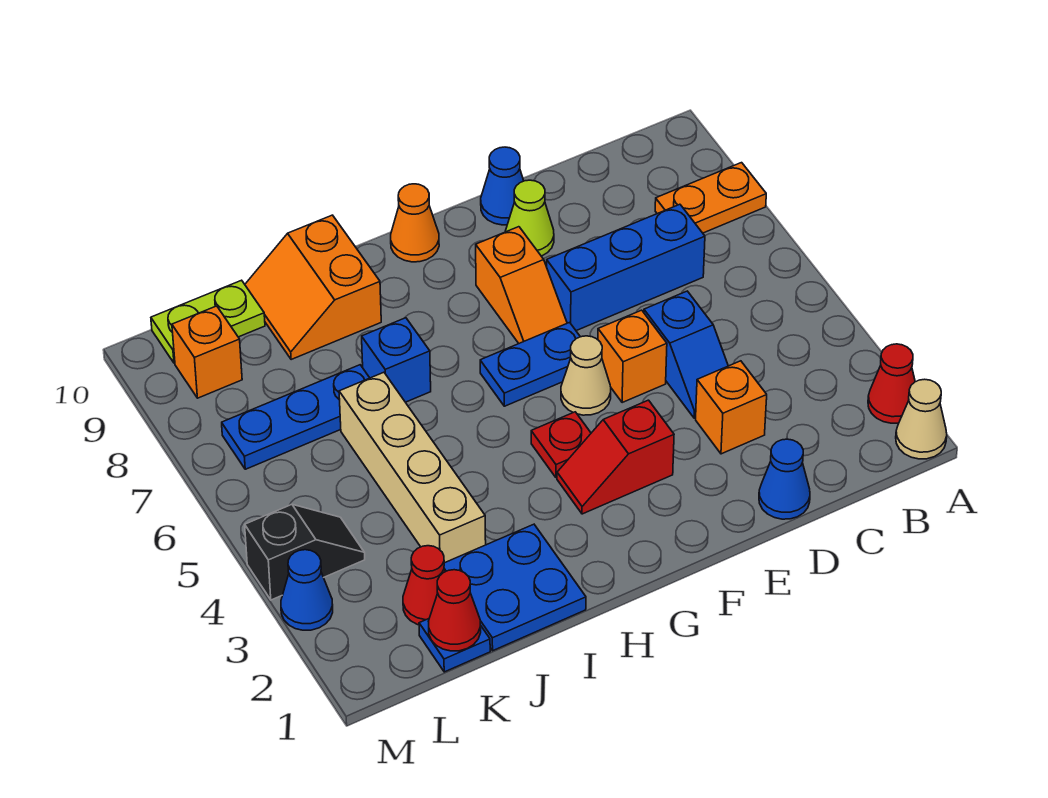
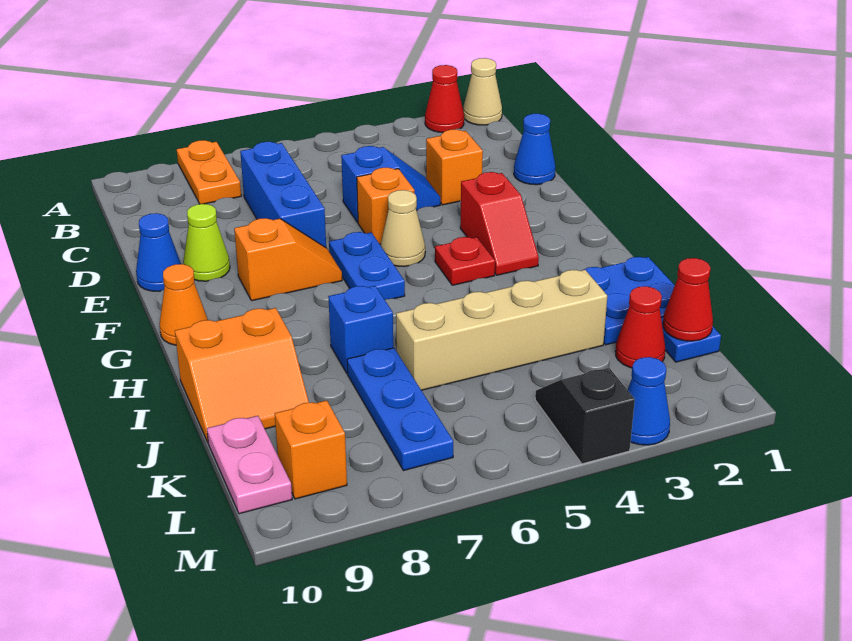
lime 1x2 plate [151,280,265,363] -> pink 1x2 plate [207,416,292,514]

